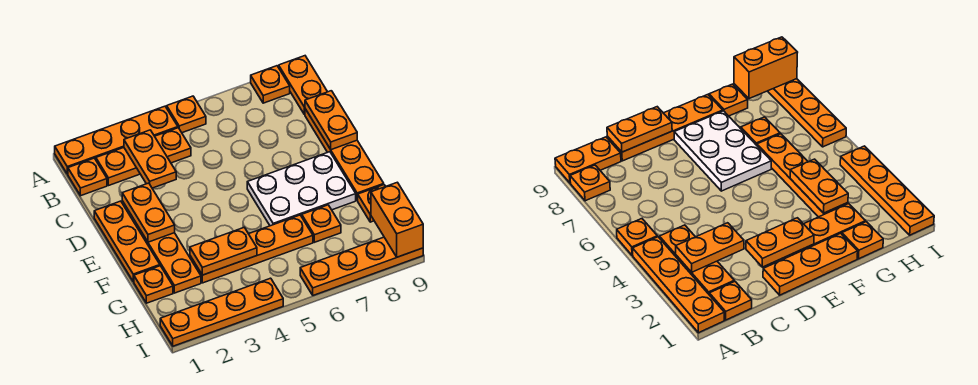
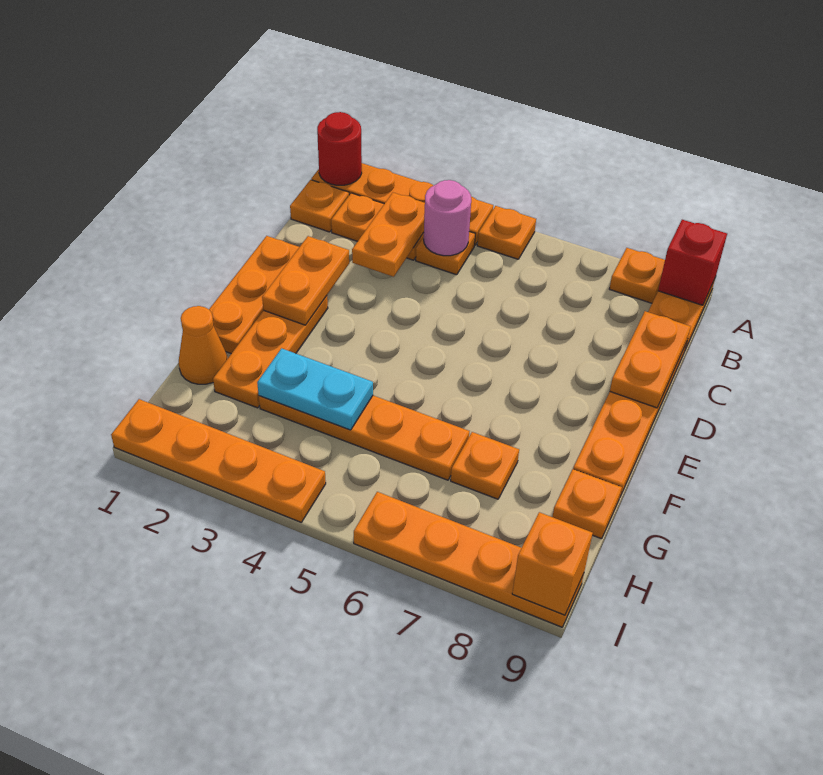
none -> red 1x1 round brick [317,112,362,185]
none -> red 1x1 brick [658,220,727,305]
none -> pink 1x1 round brick [424,180,471,256]
white 2x3 plate [247,152,356,226] -> none
orange 1x1 plate [134,266,173,303] -> orange 1x1 cone [179,306,227,384]
orange 1x2 plate [190,227,257,275] -> cyan 1x2 plate [257,348,373,430]
orange 1x2 brick [371,182,423,257] -> orange 1x1 brick [512,512,593,615]

